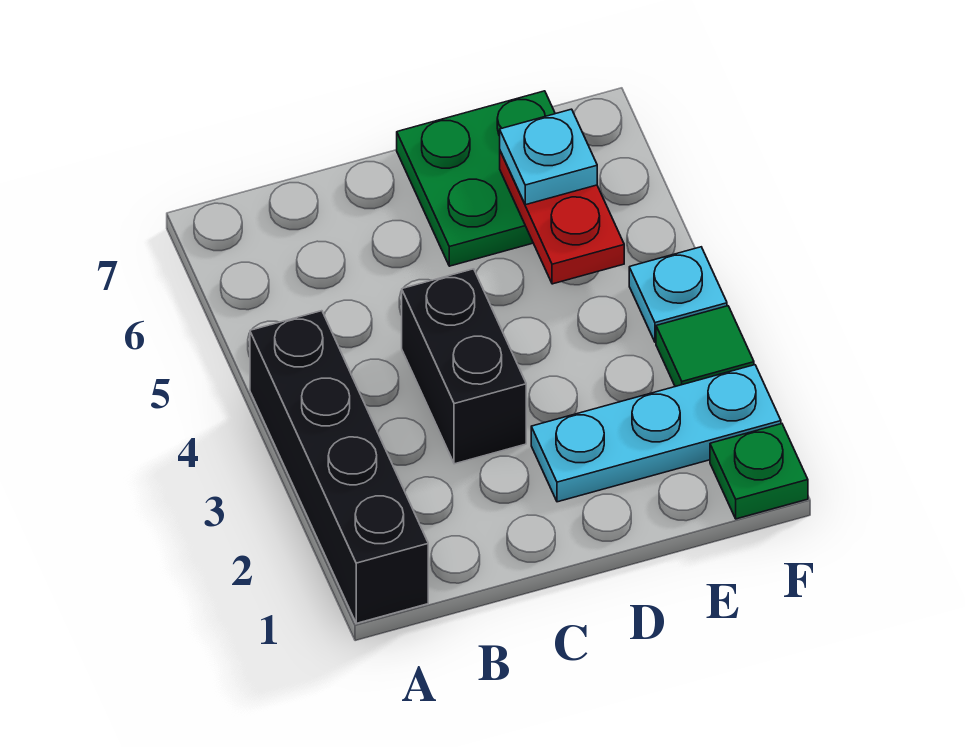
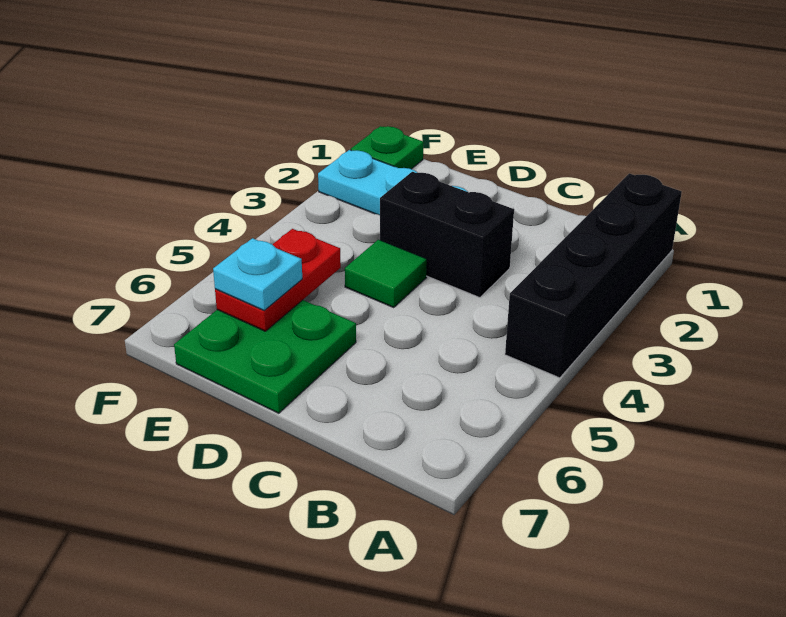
black 1x2 brick [402,269,526,464] -> black 1x2 brick turned to [380,172,514,298]
green 1x1 tile [656,306,754,387] -> green 1x1 tile moved to [345,240,427,307]
cyan 1x1 plate [629,247,727,342] -> none

